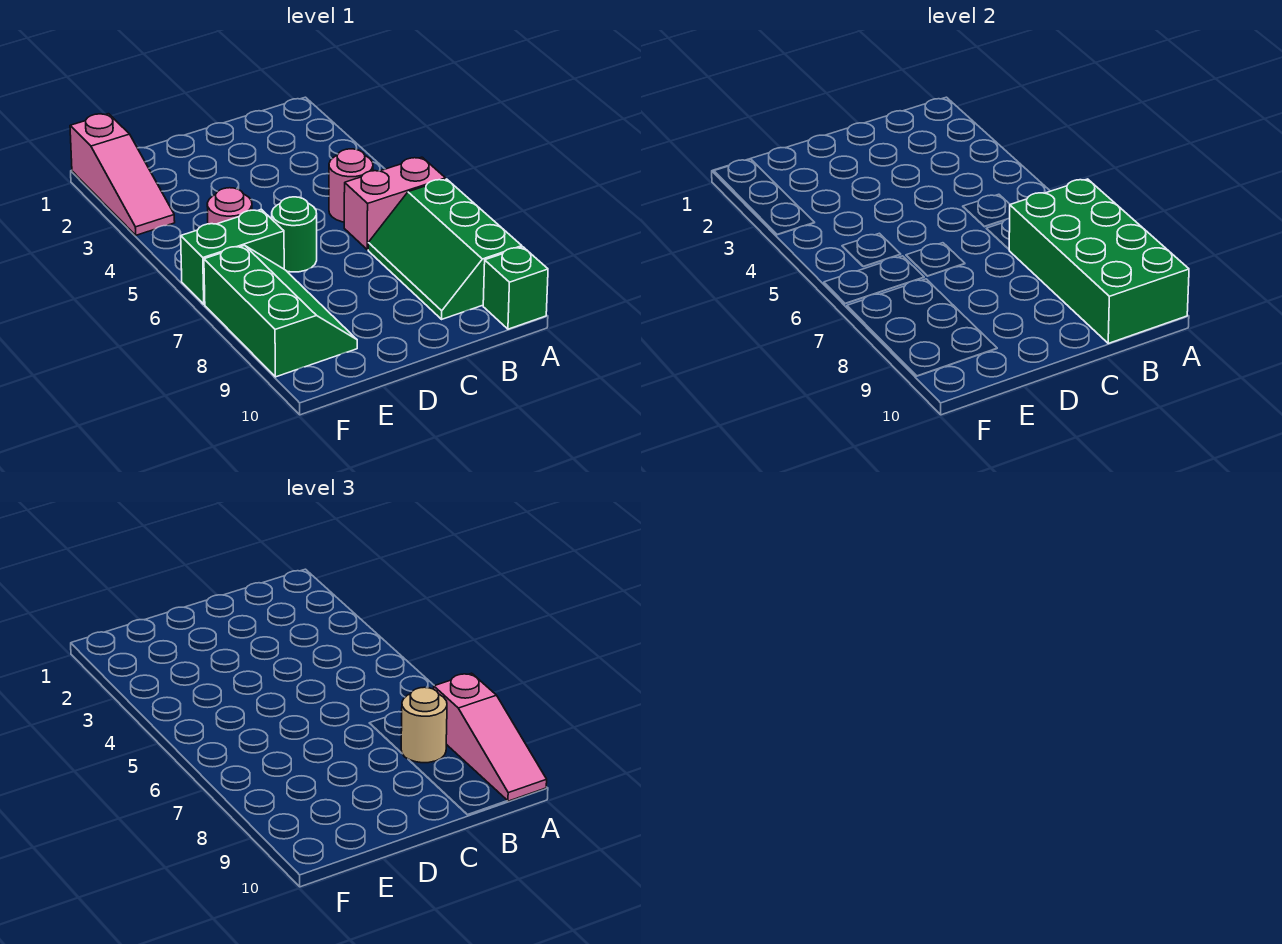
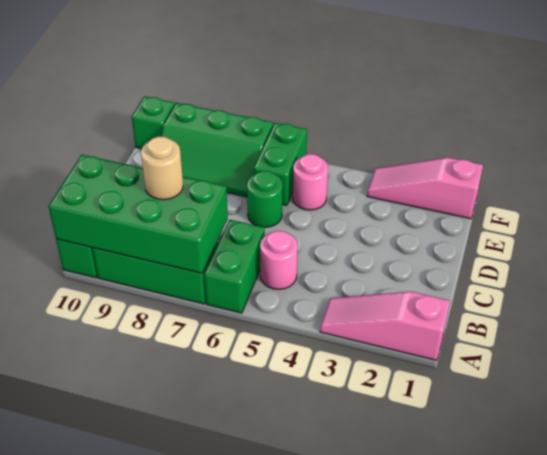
pink 1x2 brick [344,157,446,250] -> green 1x2 brick [204,220,265,313]
pink 1x3 slope [434,673,547,801] -> pink 1x3 slope moved to [320,291,450,360]
none -> green 1x1 brick [132,96,175,149]

